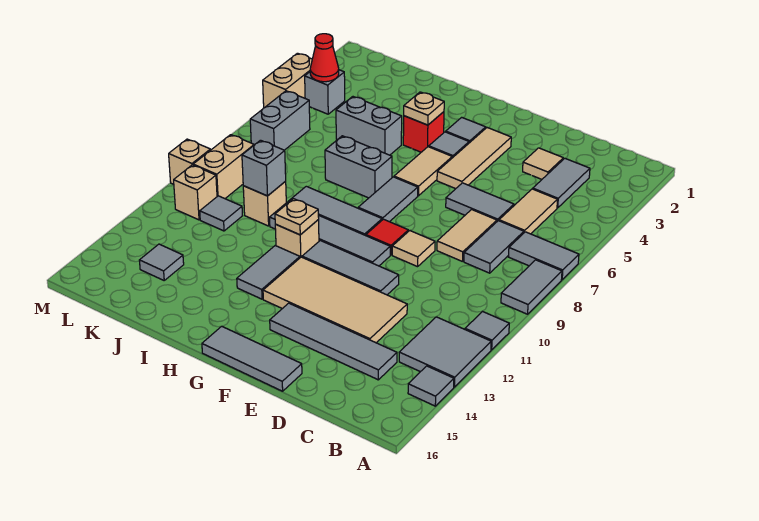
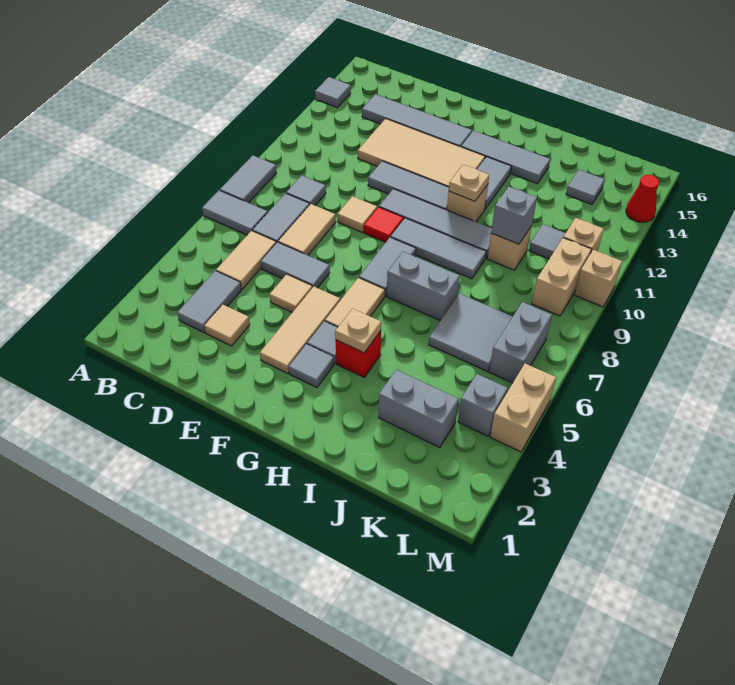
grey 1x1 tile [465,312,509,350] -> grey 1x1 tile moved to [286,175,326,205]
grey 2x2 tile [399,317,491,387] -> grey 2x2 tile moved to [429,294,513,371]
none -> tan 1x1 tile [269,274,312,312]
grey 1x3 tile [202,326,302,391] -> grey 1x3 tile moved to [461,131,550,183]
grey 1x2 brick [336,97,402,155] -> grey 1x2 brick moved to [379,370,459,448]
red 1x1 cone [310,34,339,82] -> red 1x1 cone moved to [626,175,659,222]

